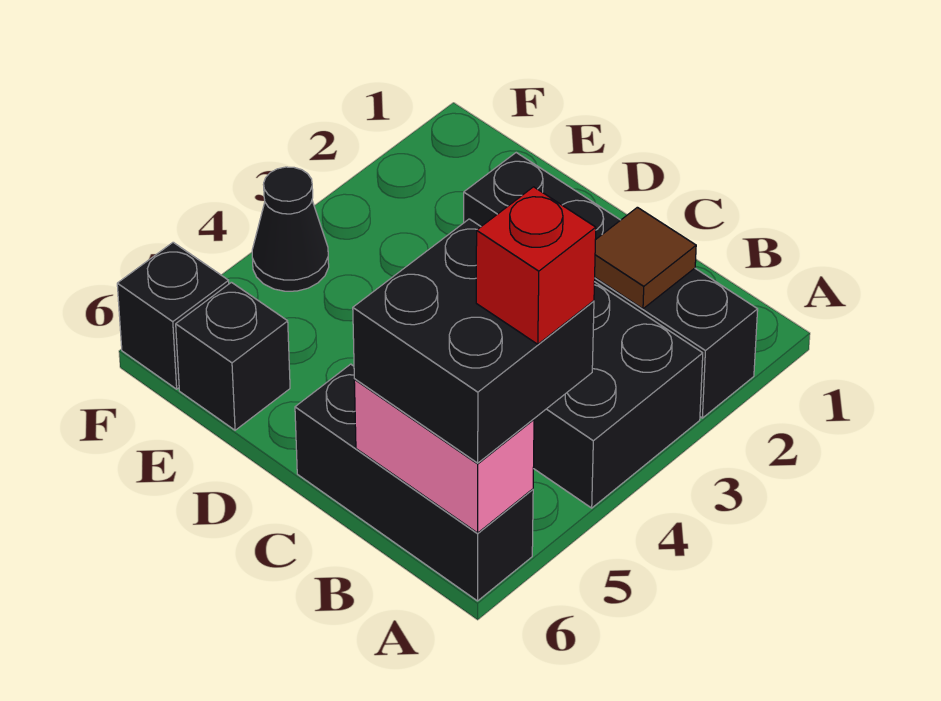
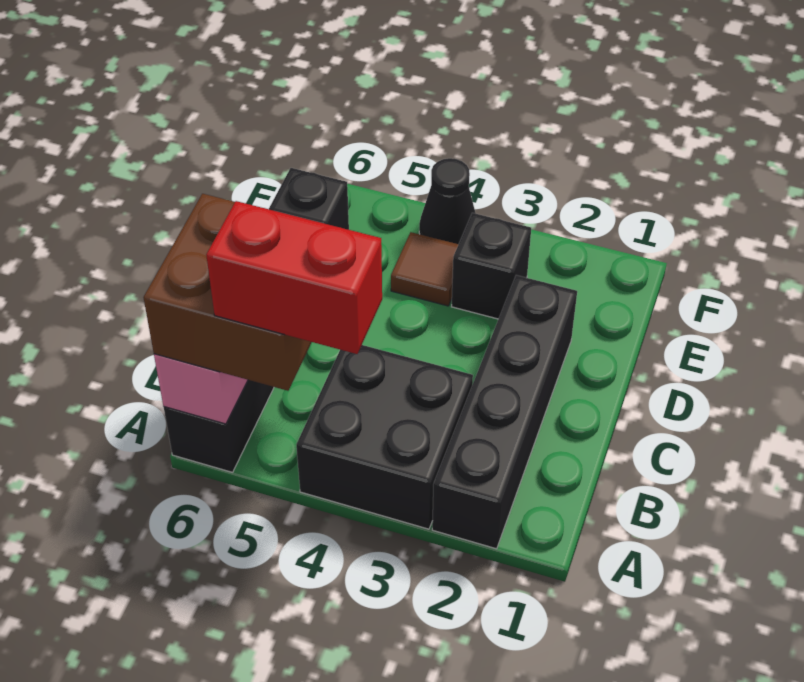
black 2x2 brick [353,219,594,463] -> brown 2x2 brick [143,194,312,391]
red 1x1 brick [476,187,596,344] -> red 1x2 brick [206,201,382,354]
brown 1x1 tile [595,207,696,309] -> brown 1x1 tile moved to [391,232,458,306]
black 1x1 brick [117,242,229,389] -> black 1x1 brick moved to [452,213,531,319]

